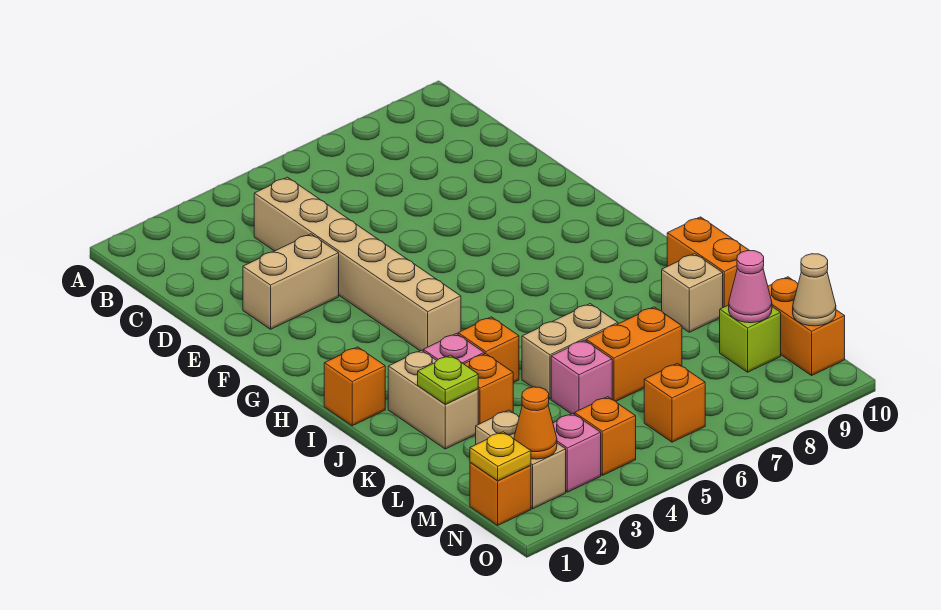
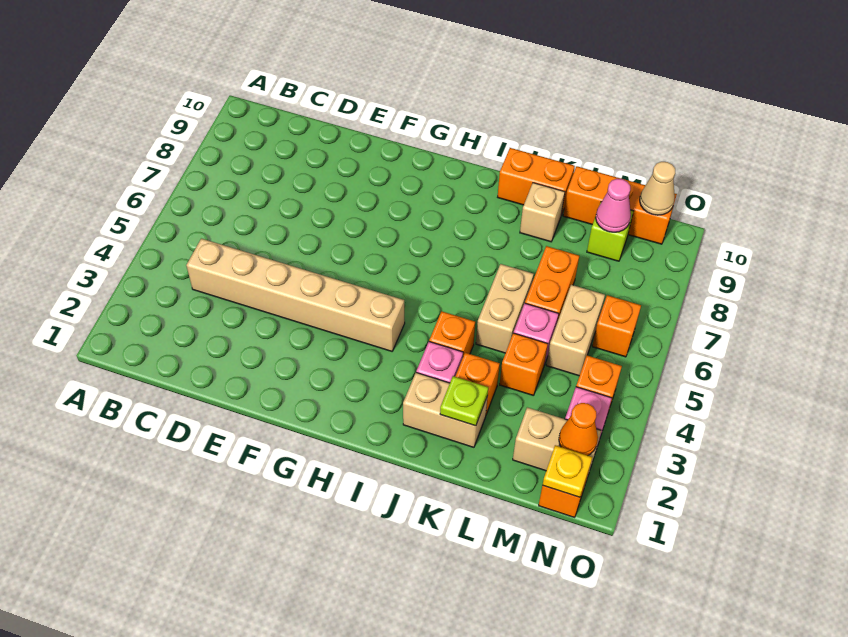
tan 1x2 brick [243,234,339,329] -> tan 1x2 brick moved to [546,285,605,376]
orange 1x1 brick [324,347,385,426] -> orange 1x1 brick moved to [500,333,548,396]
orange 1x2 brick [768,277,845,375] -> orange 1x3 brick [563,166,677,244]

